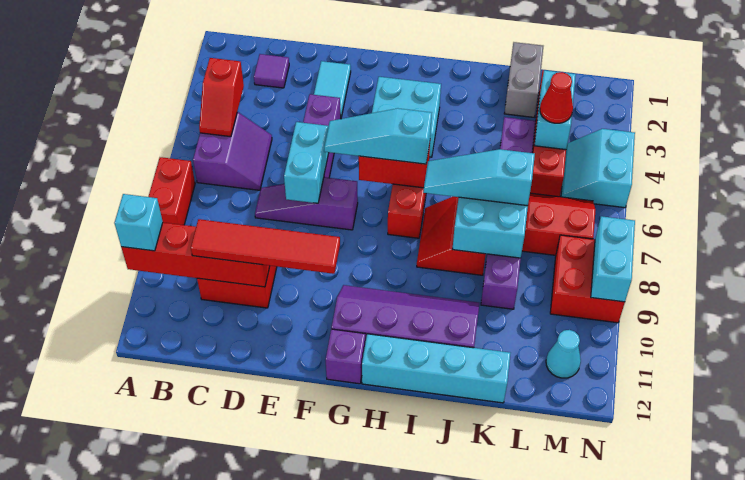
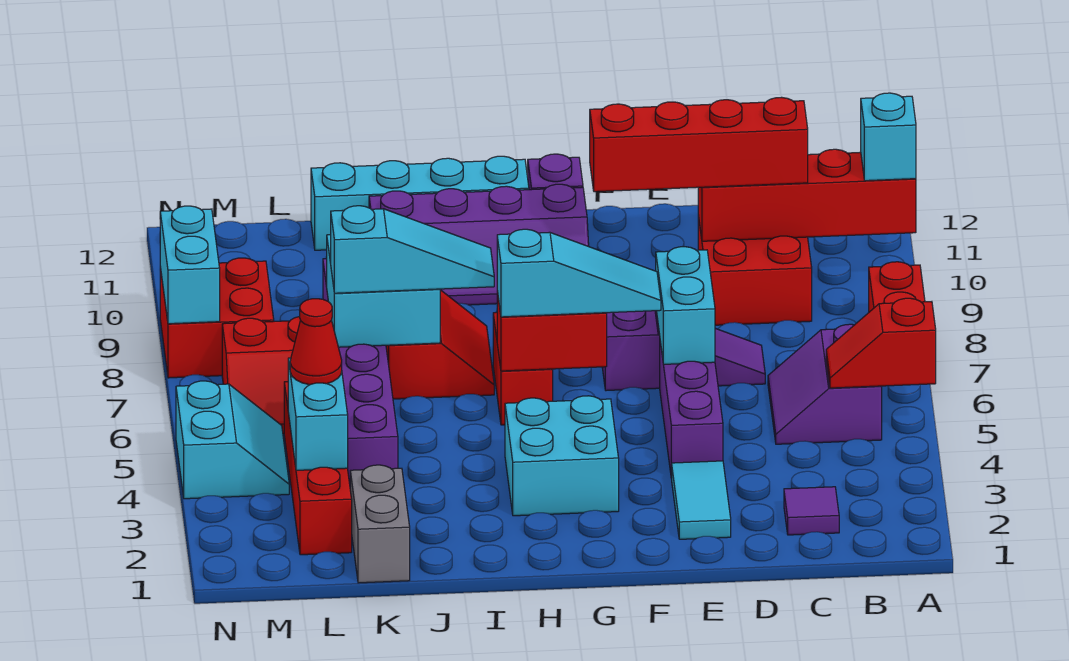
red 1x2 slope [199,58,244,137] -> red 1x2 slope turned to [826,298,936,388]
red 1x4 tile [191,219,340,274] -> red 1x4 brick [590,97,808,192]
cyan 1x1 cone [546,330,581,378] -> none

